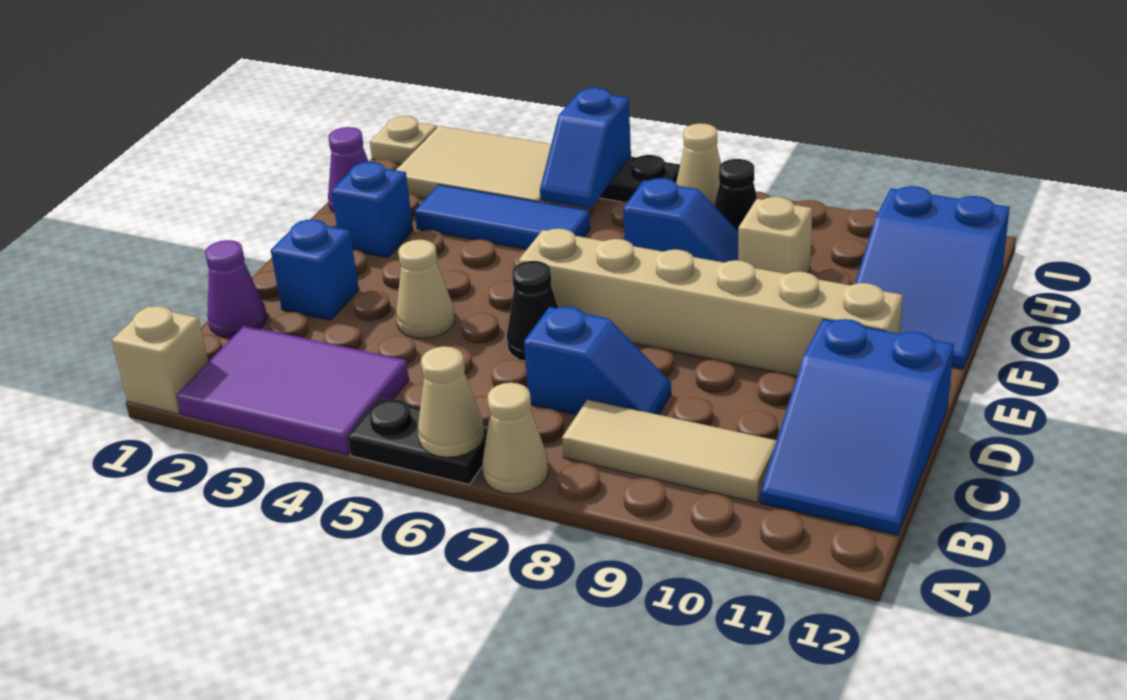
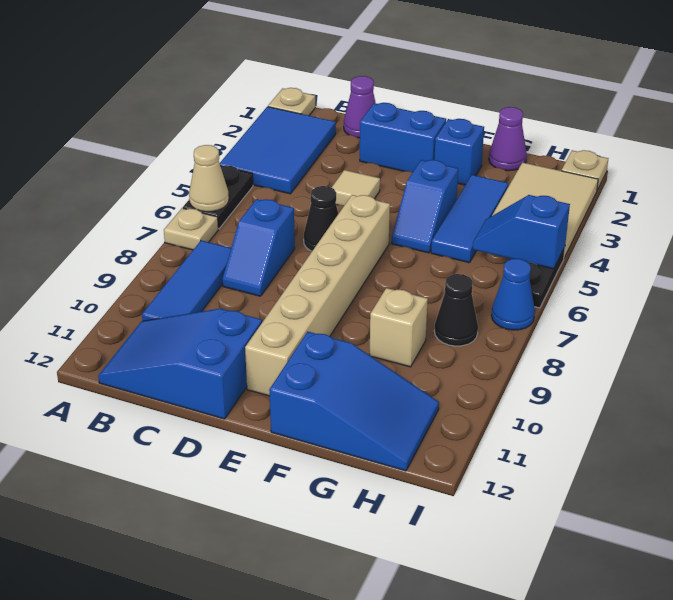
tan 1x1 brick [111,306,208,414] -> tan 1x1 plate [268,88,315,116]
purple 2x3 tile [177,325,409,455] -> blue 2x3 tile [220,107,336,194]
tan 1x1 cone [482,383,549,494] -> tan 1x1 plate [164,208,218,250]
tan 1x3 tile [562,399,777,503] -> blue 1x3 tile [142,240,231,321]
blue 1x1 brick [271,219,359,320] -> blue 1x2 brick [360,103,446,172]
tan 1x1 cone [396,240,455,338] -> tan 1x1 tile [332,170,380,205]
blue 2x3 slope [855,186,1010,369] -> blue 2x3 slope turned to [269,332,439,471]
blue 1x2 slope [623,178,738,263] -> blue 1x2 slope moved to [391,160,458,253]
tan 1x1 cone [676,123,721,205] -> blue 1x1 cone [491,259,535,330]

